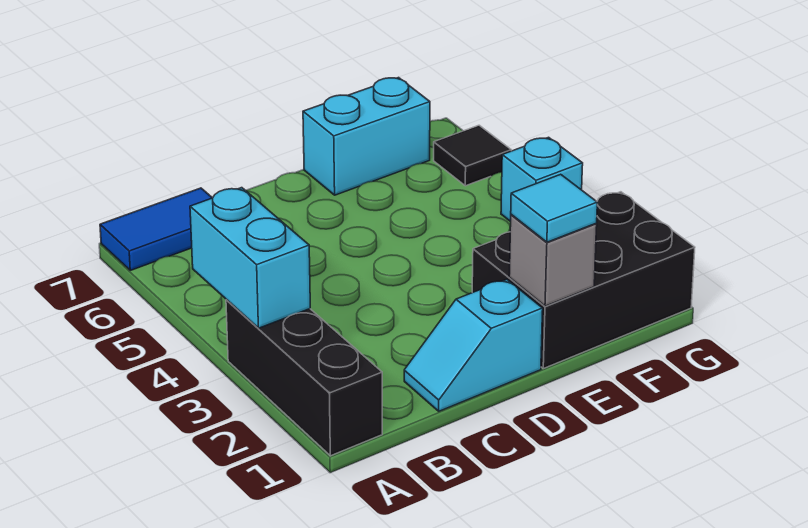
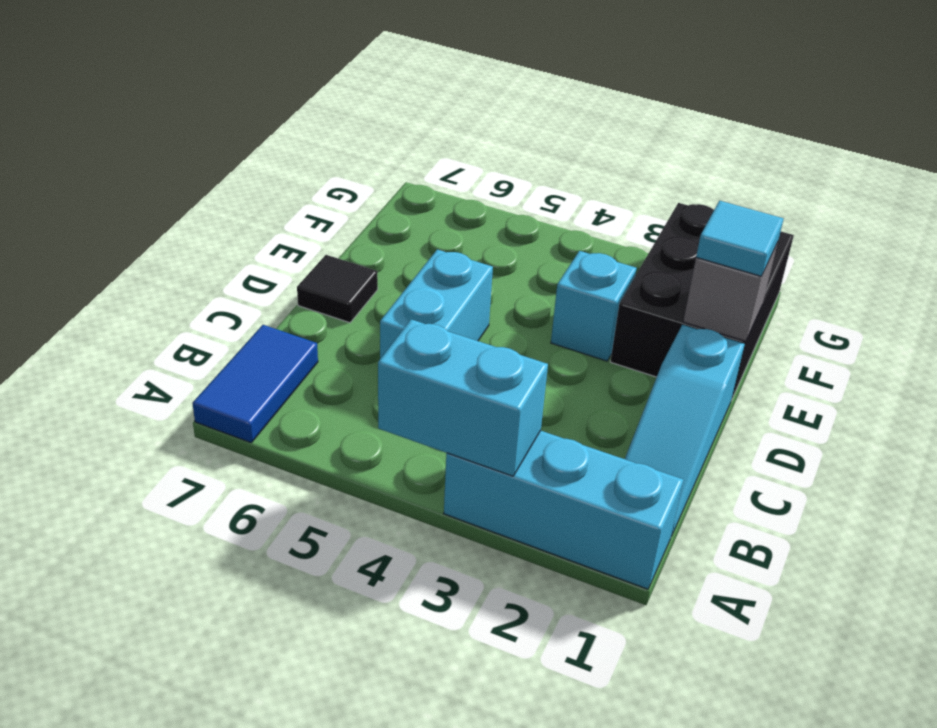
black 1x3 brick [226,300,382,456] -> cyan 1x3 brick [444,431,683,589]
cyan 1x2 slope [404,279,543,411] -> cyan 1x3 slope [625,325,745,536]
cyan 1x2 brick [303,78,430,195] -> cyan 1x2 brick moved to [380,250,493,359]
cyan 1x1 brick [501,137,583,222] -> cyan 1x1 brick moved to [551,251,637,361]
black 1x1 tile [434,125,511,186] -> black 1x1 tile moved to [297,255,378,323]

